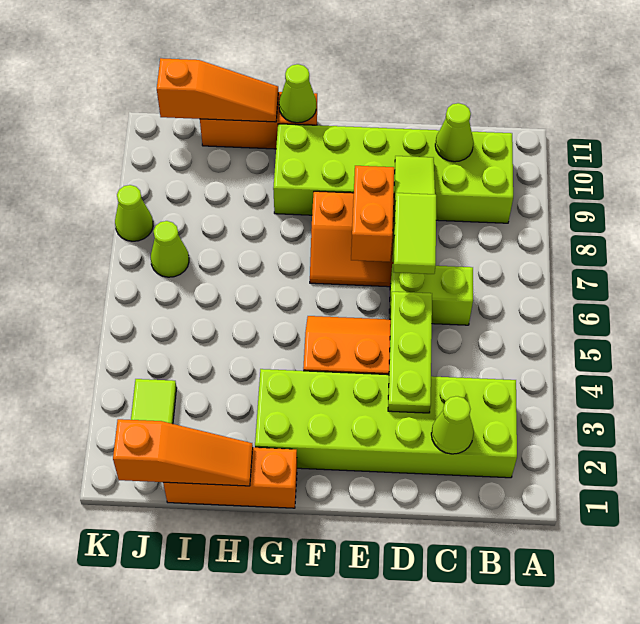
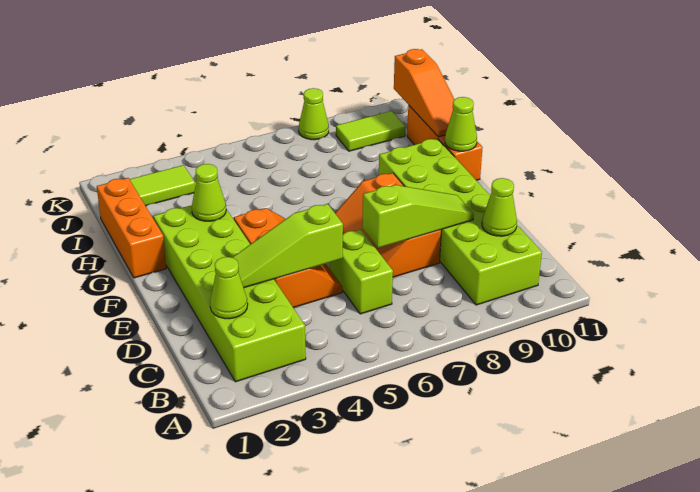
lime 1x3 plate [388,292,432,413] -> lime 1x3 slope [232,204,343,288]
lime 1x2 tile [394,193,436,274] -> lime 1x2 tile moved to [336,111,405,151]
orange 1x2 brick [351,166,394,262] -> none
orange 1x3 slope [113,419,253,486] -> none
lime 1x1 cone [151,221,189,277] -> lime 1x1 cone moved to [192,164,226,221]

